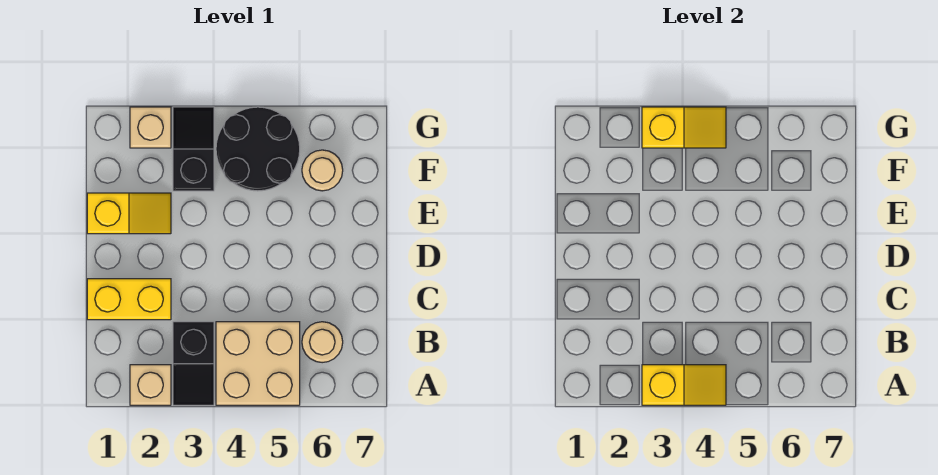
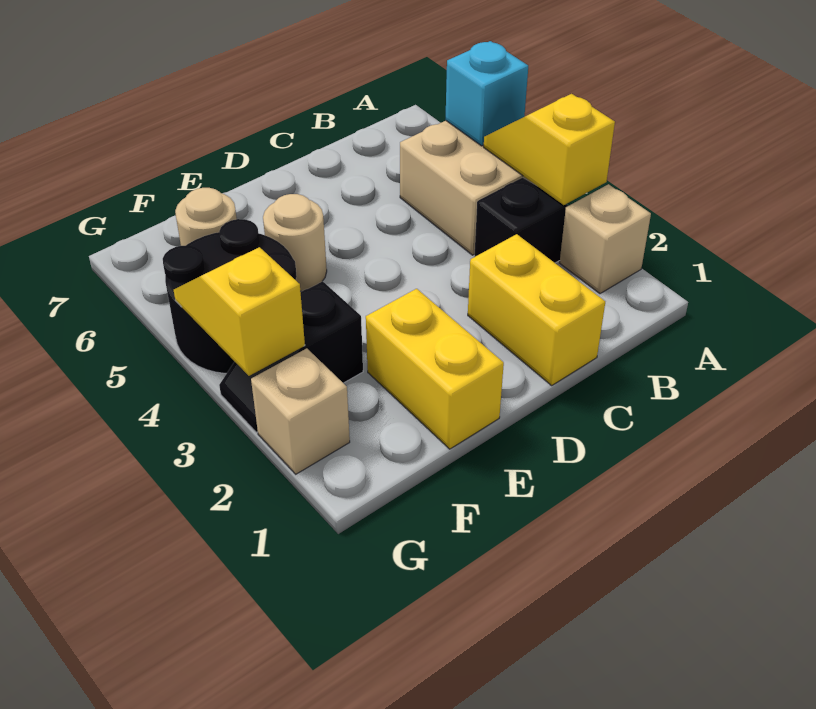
none -> cyan 1x1 brick [445,41,528,146]
tan 1x1 round brick [302,322,343,363] -> tan 1x1 round brick moved to [263,194,327,291]
yellow 1x2 slope [87,193,171,234] -> yellow 1x2 brick [366,289,504,449]

